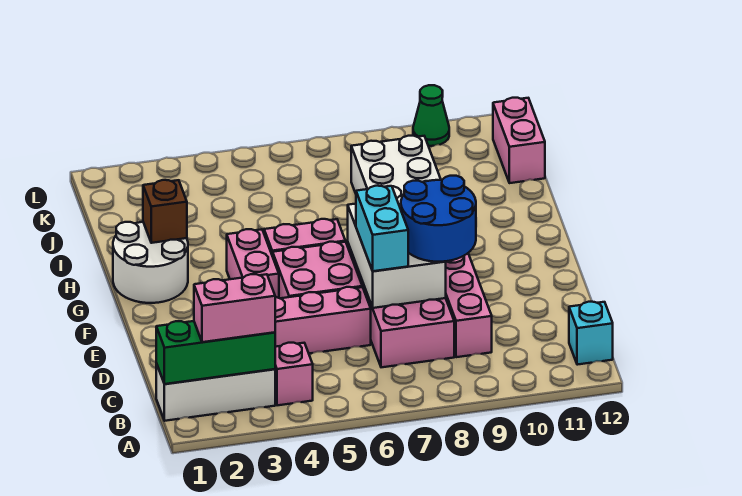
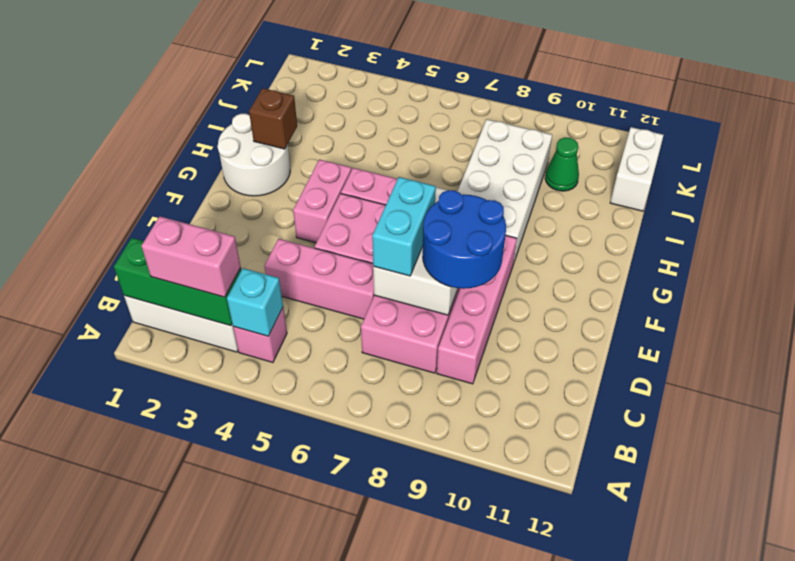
cyan 1x1 brick [569,302,613,365] -> cyan 1x1 brick moved to [227,268,283,336]
pink 1x2 brick [493,98,545,183] -> white 1x2 brick [610,127,663,211]
green 1x1 cone [413,85,449,146] -> green 1x1 cone moved to [545,138,579,191]

